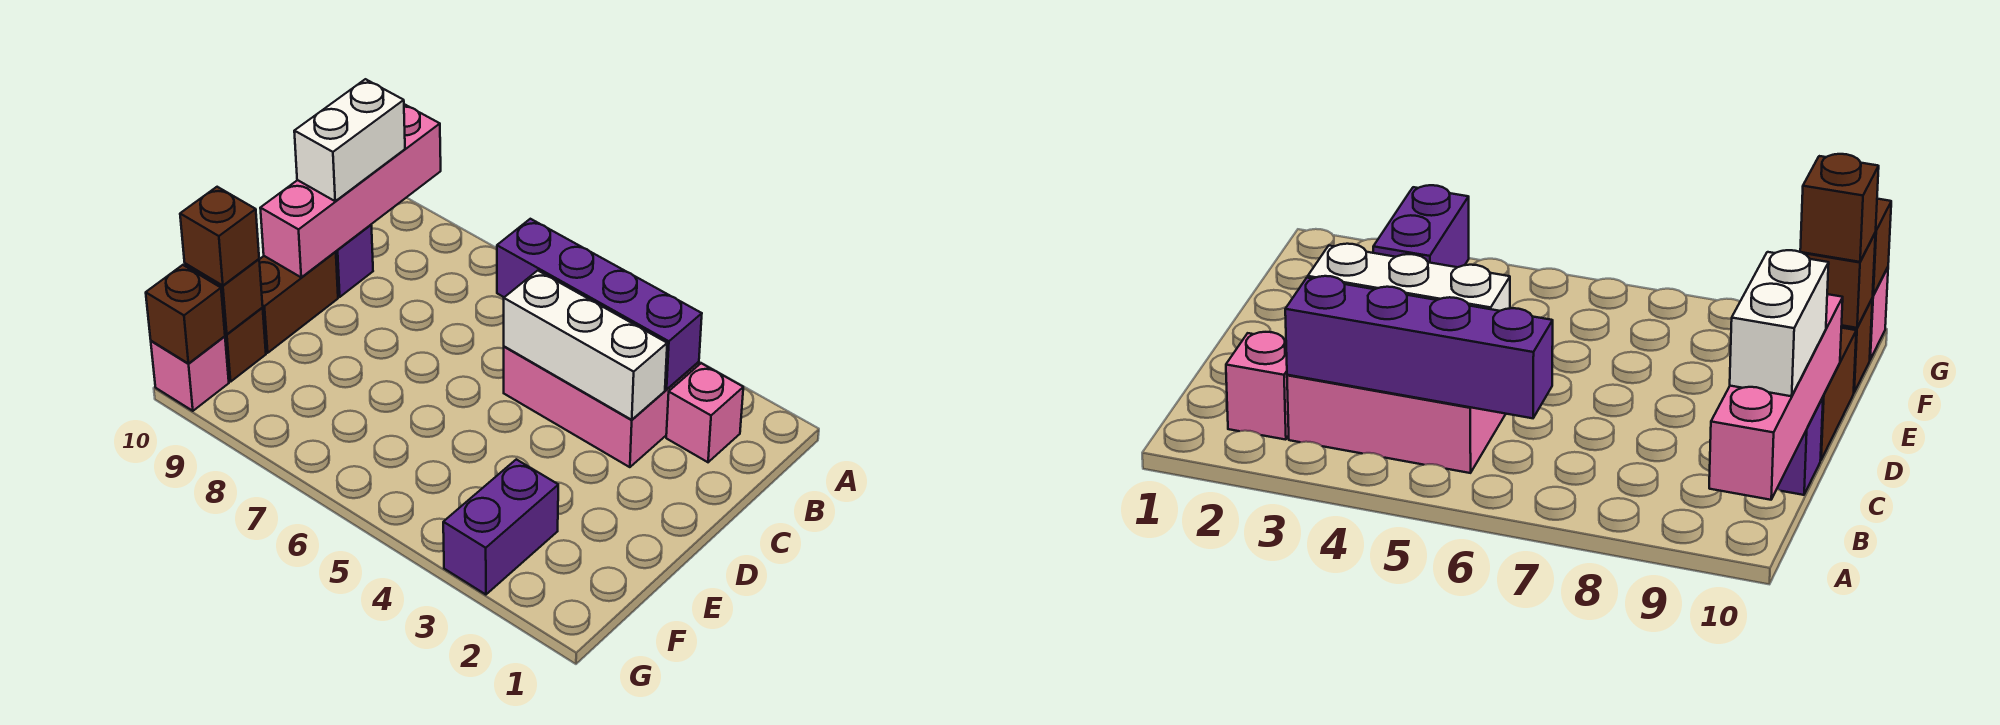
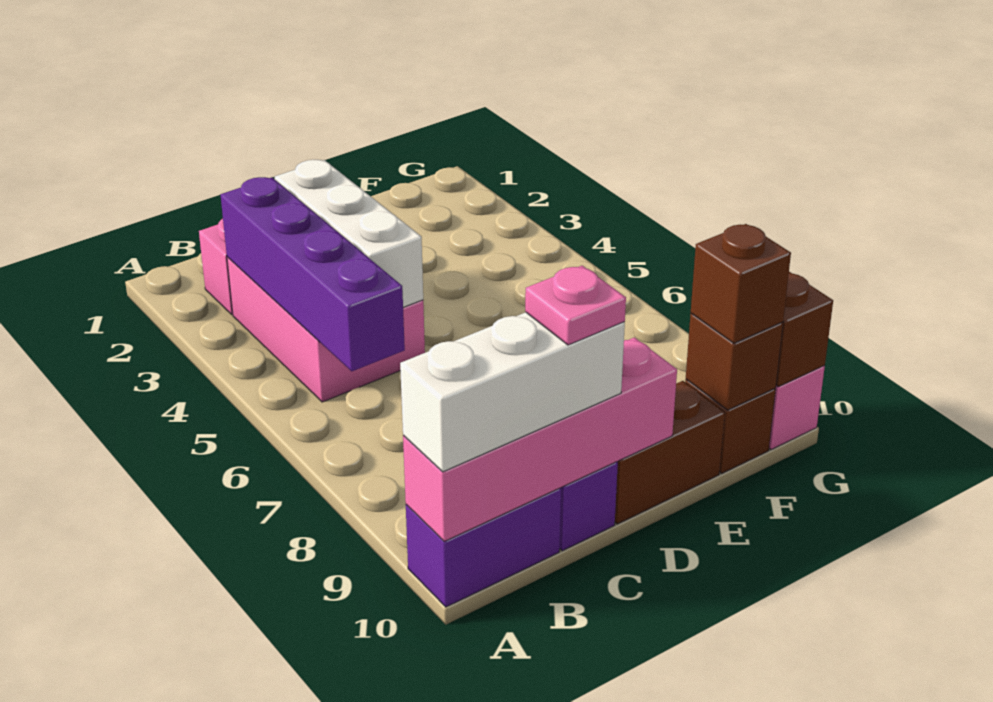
white 1x2 brick [294,79,405,201] -> white 1x3 brick [400,312,625,472]
none -> pink 1x1 plate [525,266,626,345]
purple 1x2 brick [443,459,558,595] -> purple 1x2 brick moved to [406,488,561,607]

